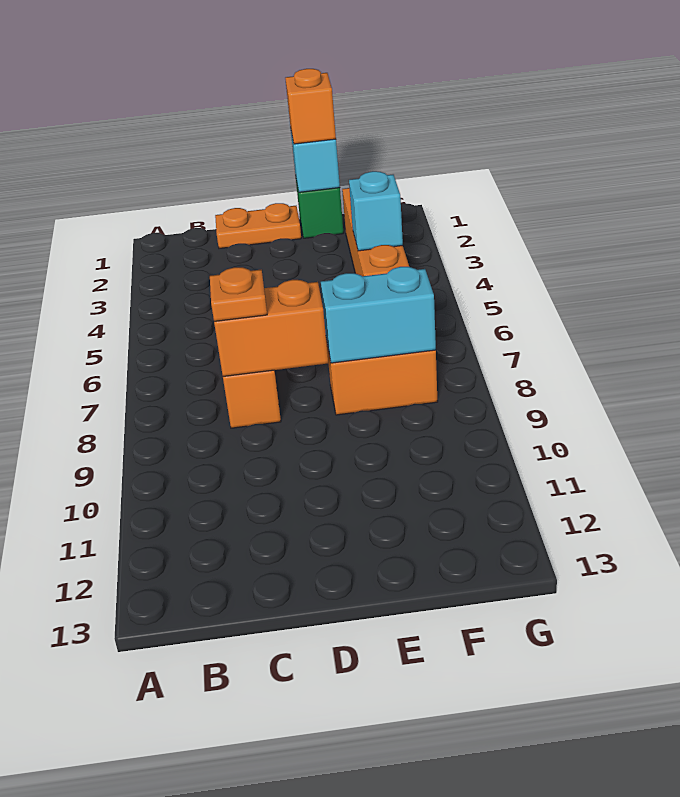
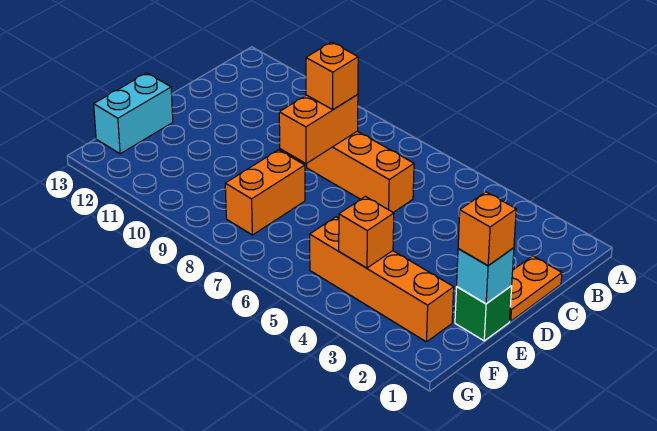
orange 1x1 plate [210,267,267,321] -> orange 1x1 brick [306,42,358,110]
cyan 1x2 brick [321,267,436,363] -> cyan 1x2 brick moved to [94,73,173,154]
cyan 1x1 brick [349,171,403,251] -> orange 1x1 brick [339,196,394,268]

